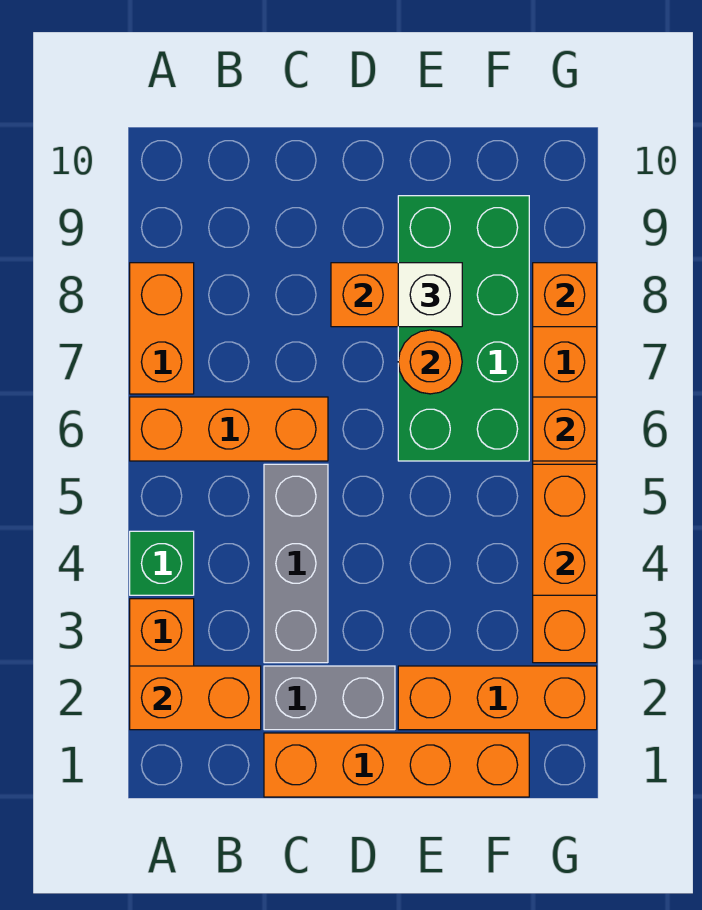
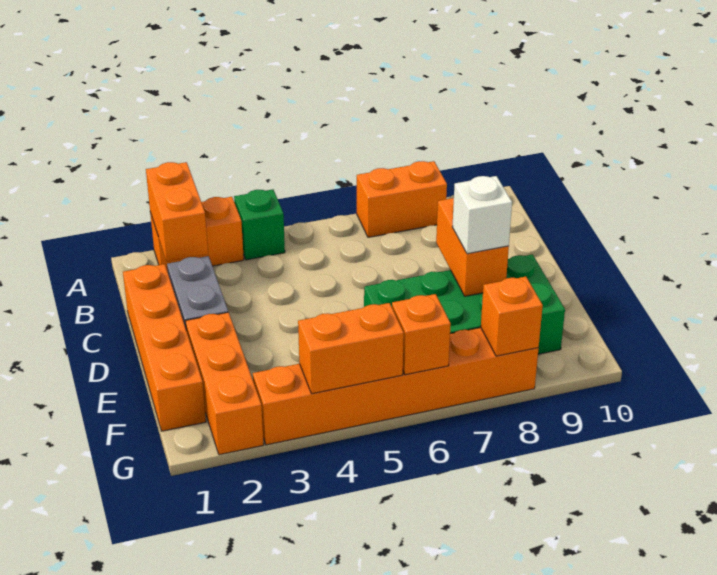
orange 1x3 brick [130,397,328,461] -> none
grey 1x3 brick [264,464,328,663] -> none
orange 1x1 round brick [398,330,462,394] -> none

